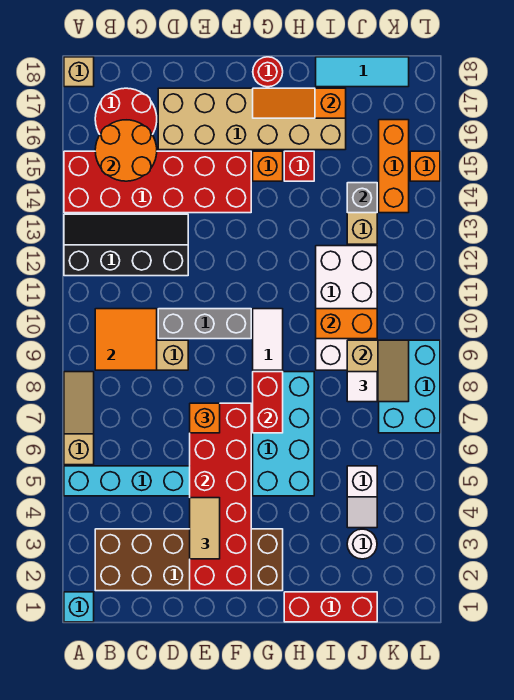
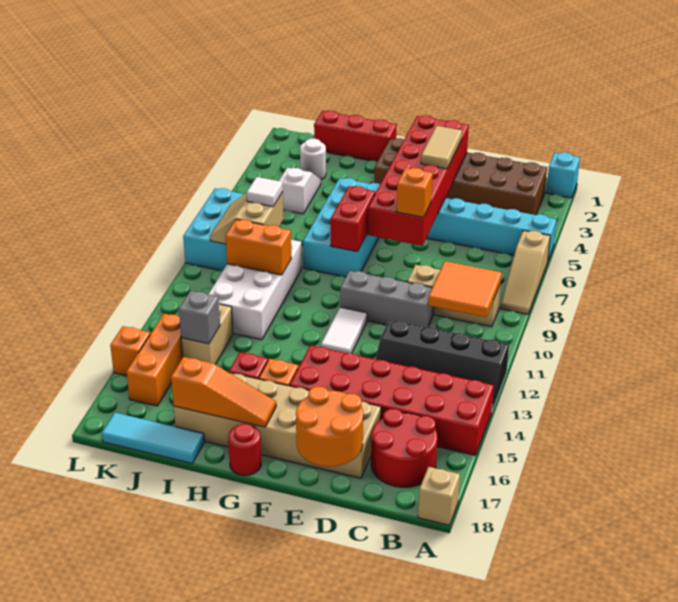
orange 2x2 round brick [95,120,157,181] -> orange 2x2 round brick moved to [296,386,363,467]
white 1x2 tile [253,309,283,370] -> white 1x2 tile moved to [321,307,367,353]

